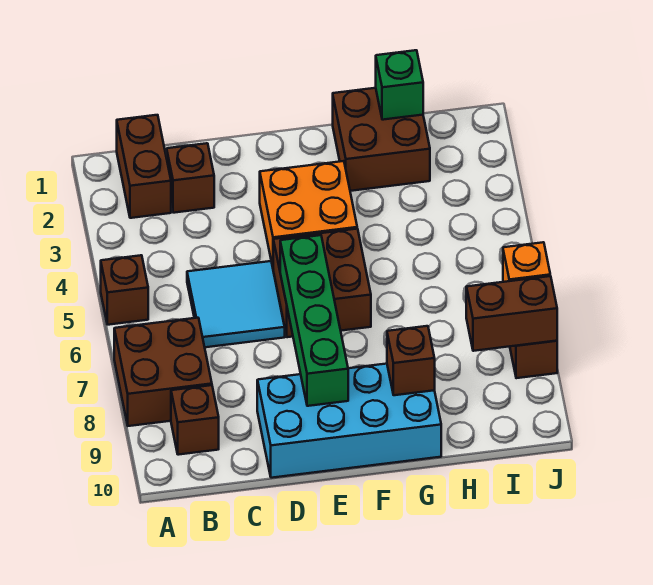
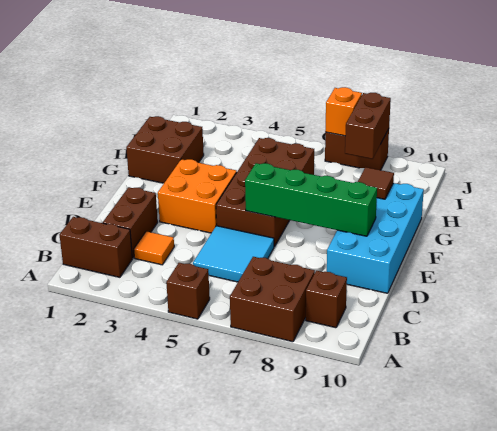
brown 1x1 brick [167,143,214,213] -> brown 1x2 brick [103,187,158,258]
none -> orange 1x1 tile [134,231,174,265]
brown 2x2 brick [273,229,371,337] -> brown 2x4 brick [216,138,314,247]
brown 1x1 brick [387,326,435,395] -> brown 1x1 tile [358,167,394,199]
green 1x1 brick [376,50,423,120] -> none

